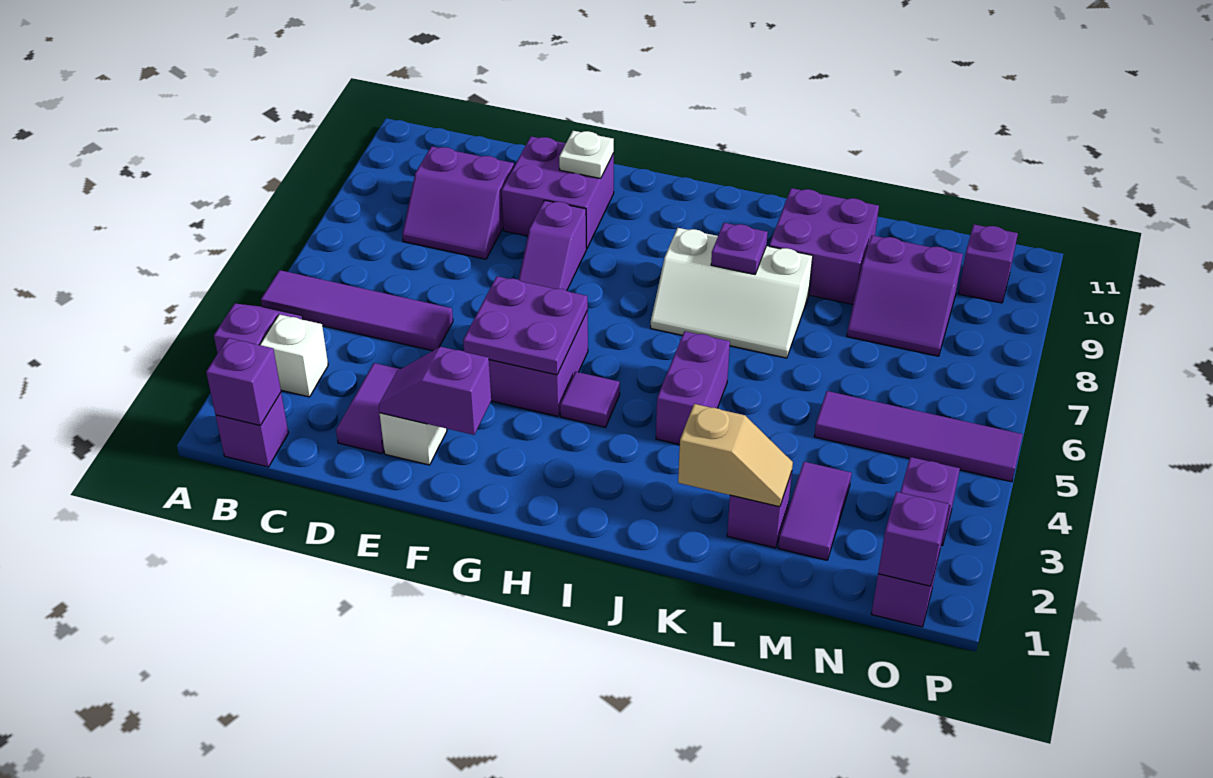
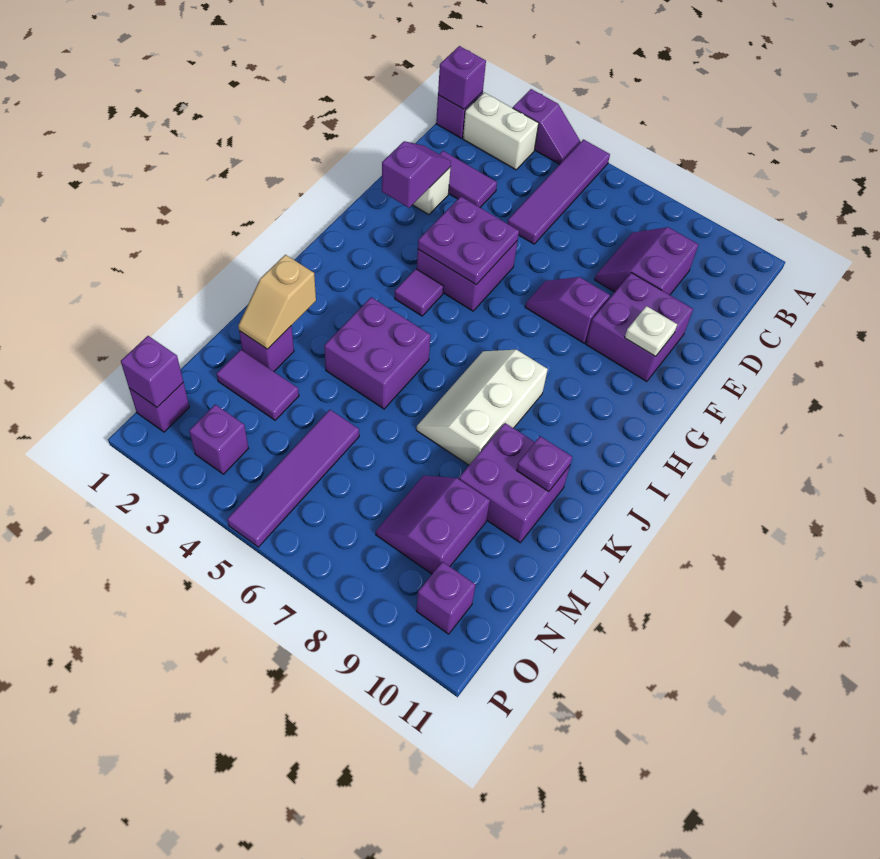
white 1x1 brick [260,314,328,397] -> white 1x2 brick [463,92,539,170]
purple 1x2 brick [656,331,730,445] -> purple 2x2 brick [324,297,431,409]
purple 1x1 plate [711,223,768,274] -> purple 1x1 plate moved to [516,436,572,492]

